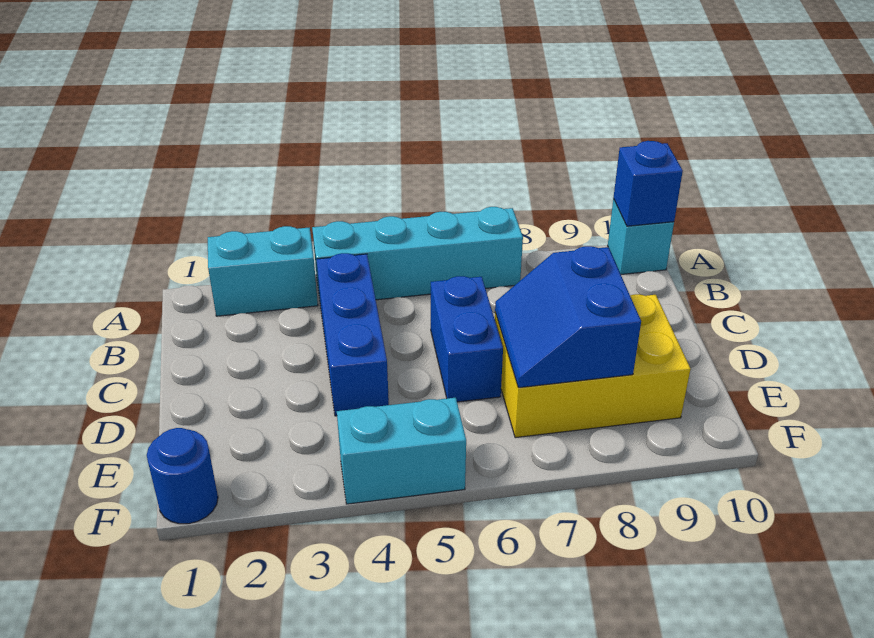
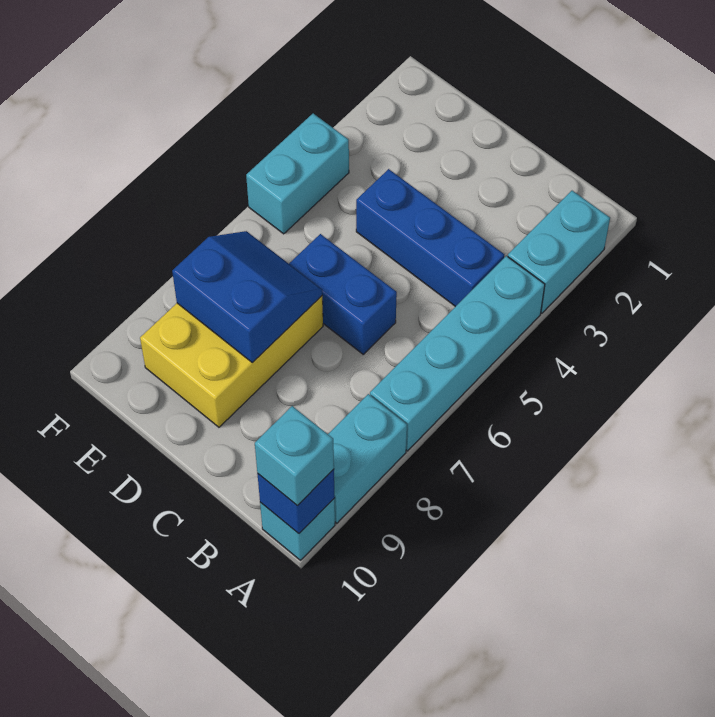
none -> cyan 1x2 brick [328,394,407,523]
none -> cyan 1x1 brick [255,406,334,506]
blue 1x1 round brick [147,428,218,524] -> none

